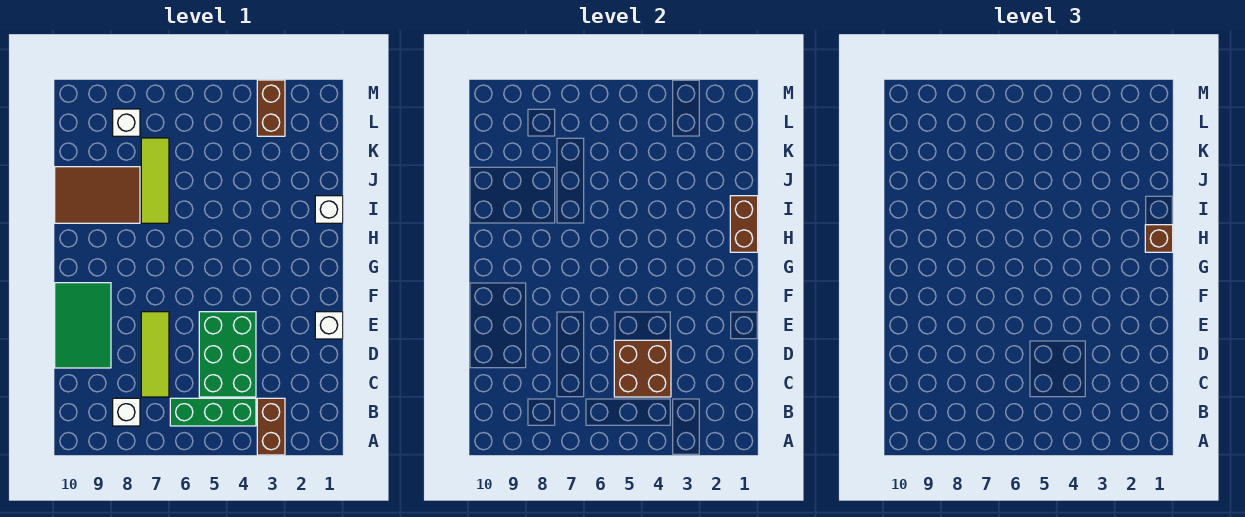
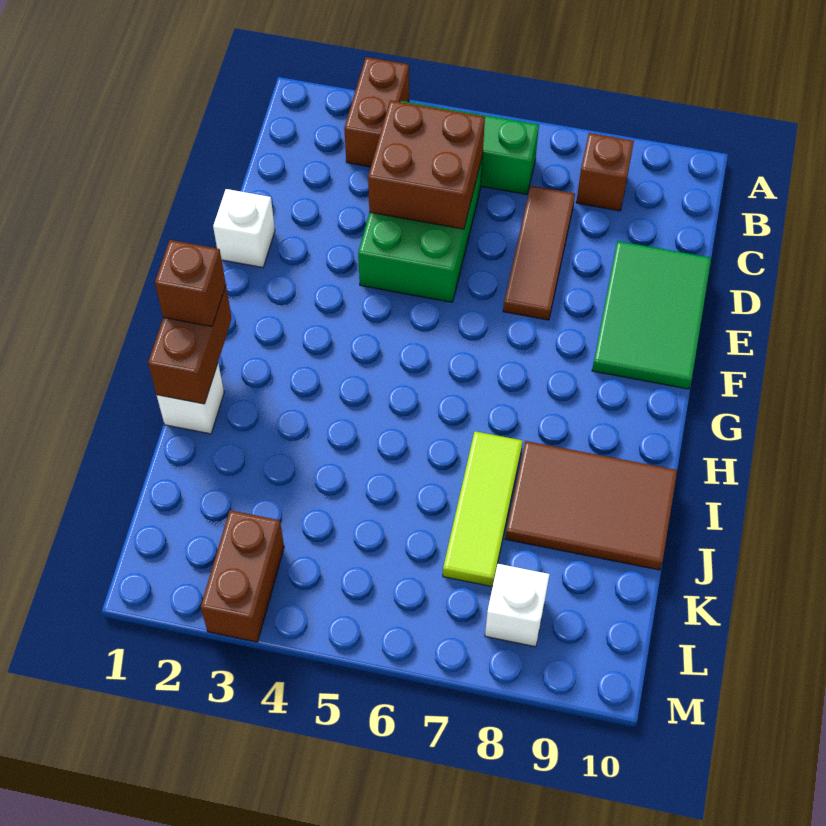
white 1x1 brick [113,398,140,426] -> brown 1x1 brick [576,133,634,211]
lime 1x3 tile [141,312,169,397] -> brown 1x3 tile [503,186,575,320]

